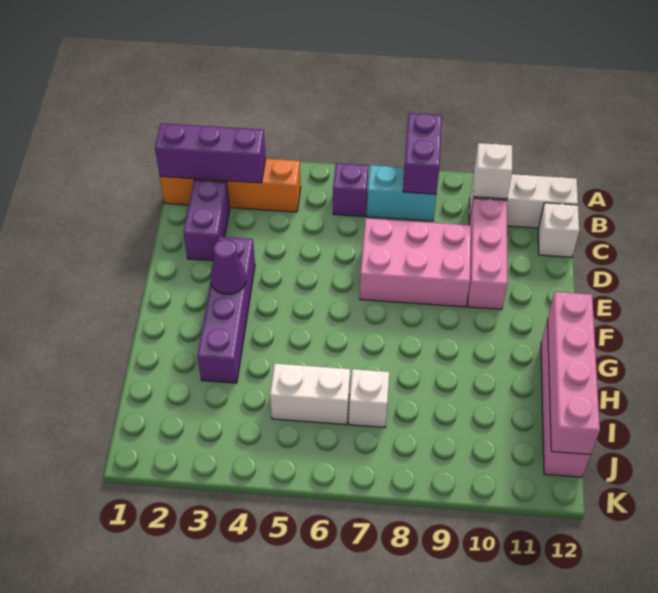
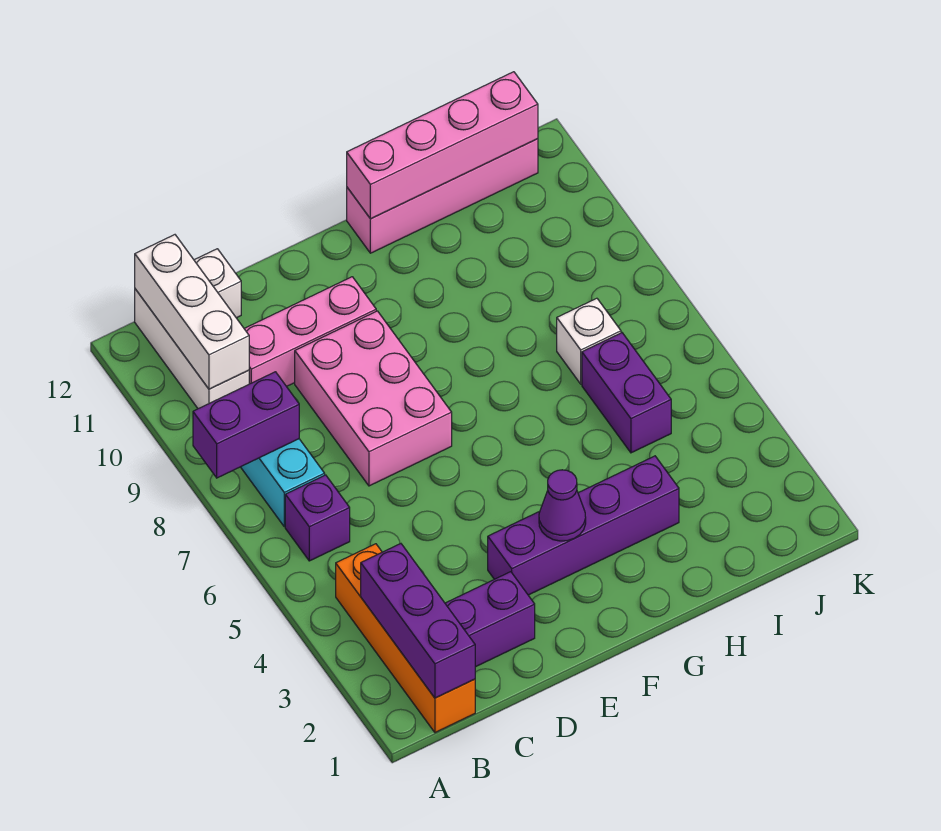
white 1x1 brick [473,143,512,199] -> white 1x3 brick [135,235,249,389]
white 1x2 brick [270,364,350,425] -> purple 1x2 brick [582,333,671,453]

